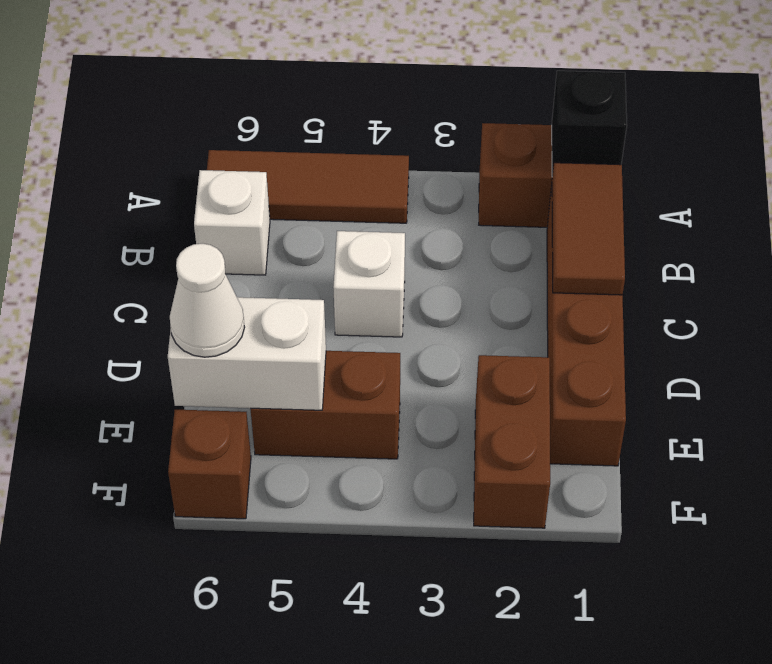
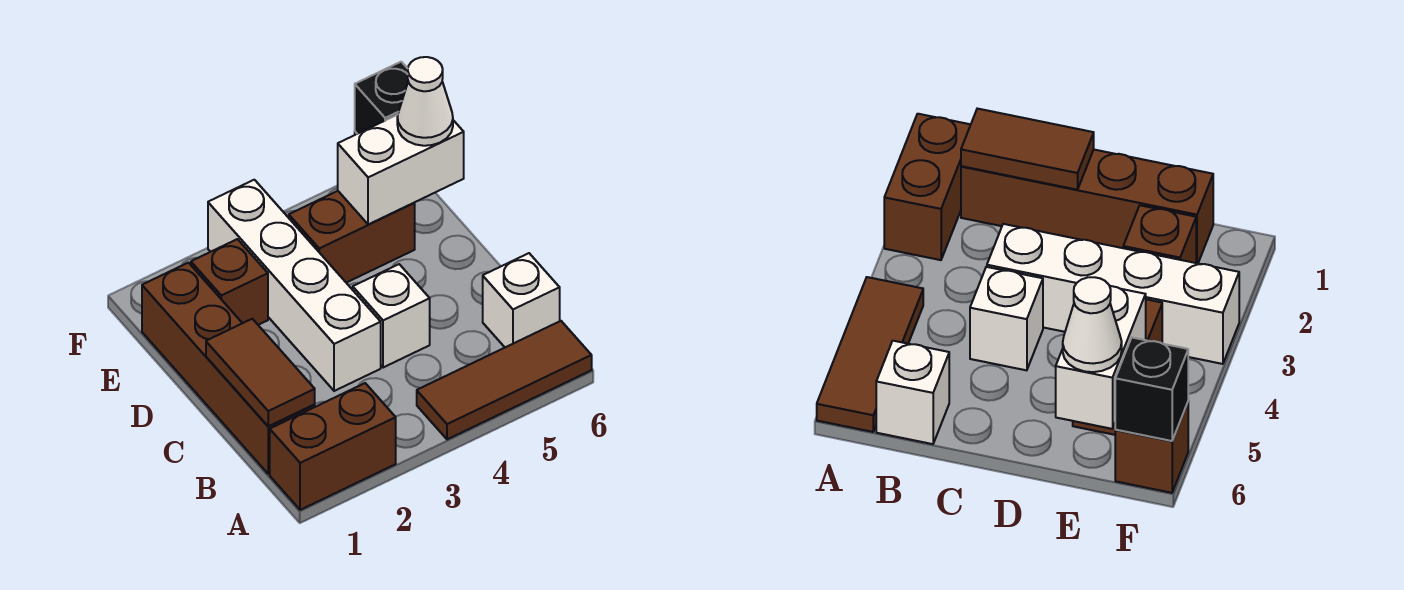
black 1x1 brick [552,71,627,175] -> black 1x1 brick moved to [355,62,408,134]
none -> white 1x4 brick [208,180,381,391]
brown 1x2 brick [474,355,550,528] -> brown 1x1 brick [191,239,268,325]

